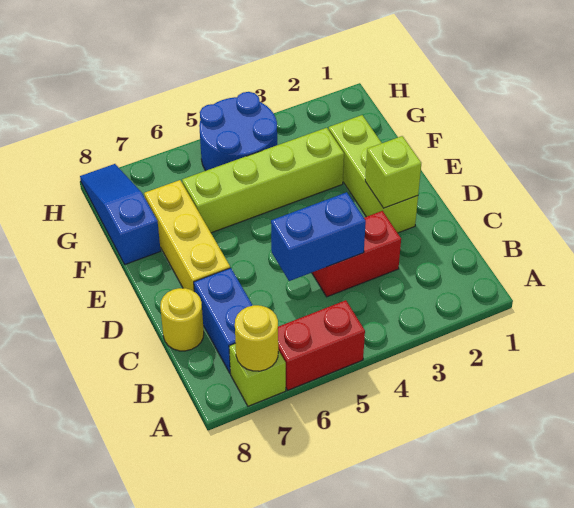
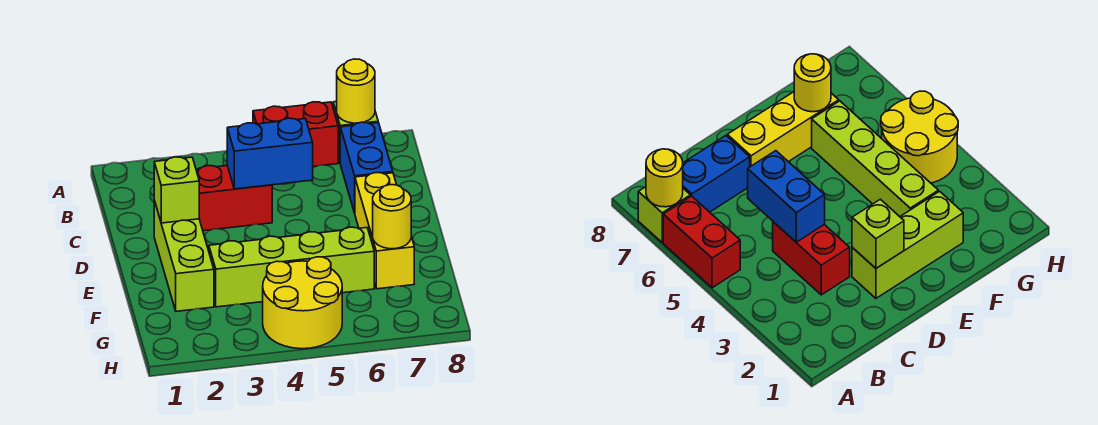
yellow 1x1 round brick [160,288,204,351] -> yellow 1x1 round brick moved to [373,185,411,249]
blue 1x3 slope [80,164,161,264] -> none
blue 2x2 round brick [199,92,277,171] -> yellow 2x2 round brick [263,257,342,349]

